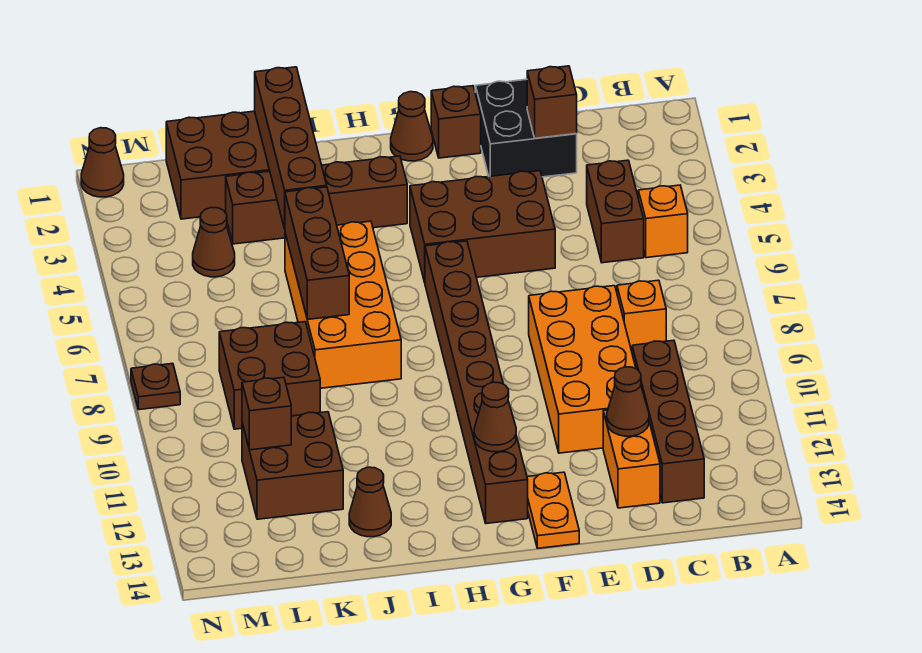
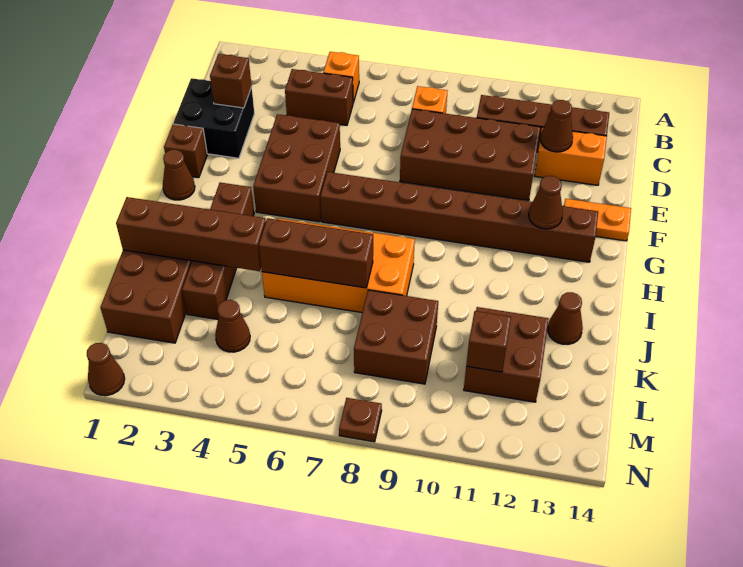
orange 2x4 brick [529,286,636,453] -> brown 2x4 brick [400,109,540,201]

